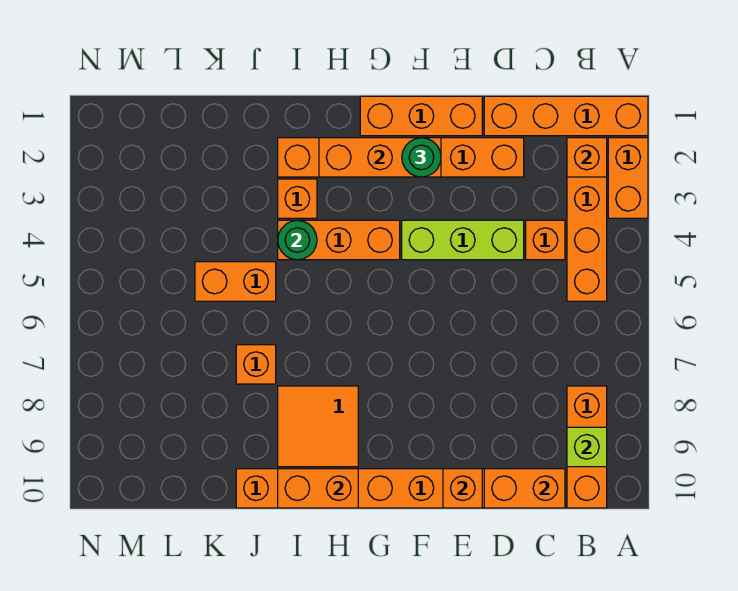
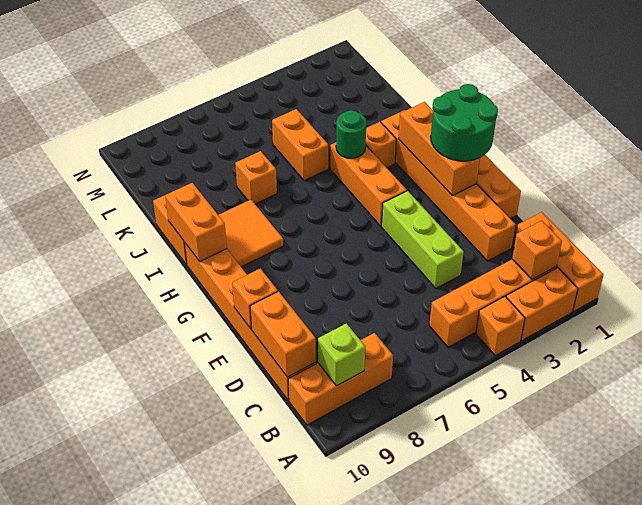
orange 1x4 brick [484,96,648,136] -> orange 1x3 brick [514,212,604,311]
orange 1x1 brick [526,220,565,260] -> orange 1x1 brick moved to [476,297,525,355]
green 1x1 round brick [402,138,441,177] -> green 2x2 round brick [431,84,498,161]

